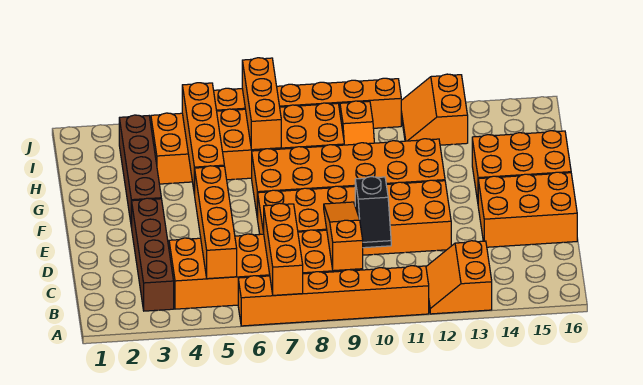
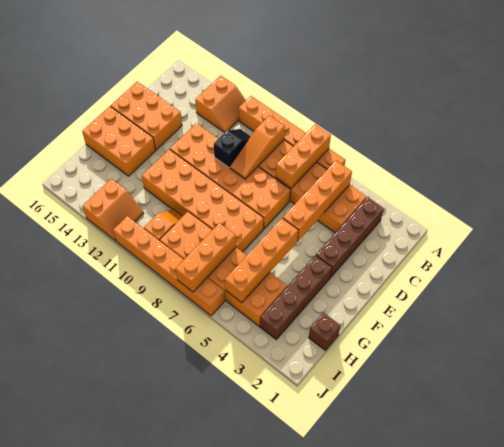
none -> brown 1x1 brick [309,312,340,350]

